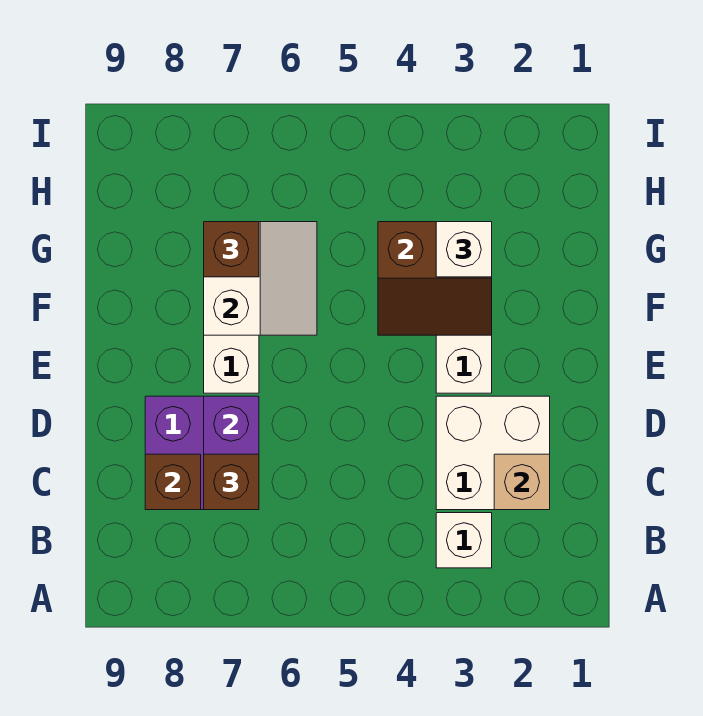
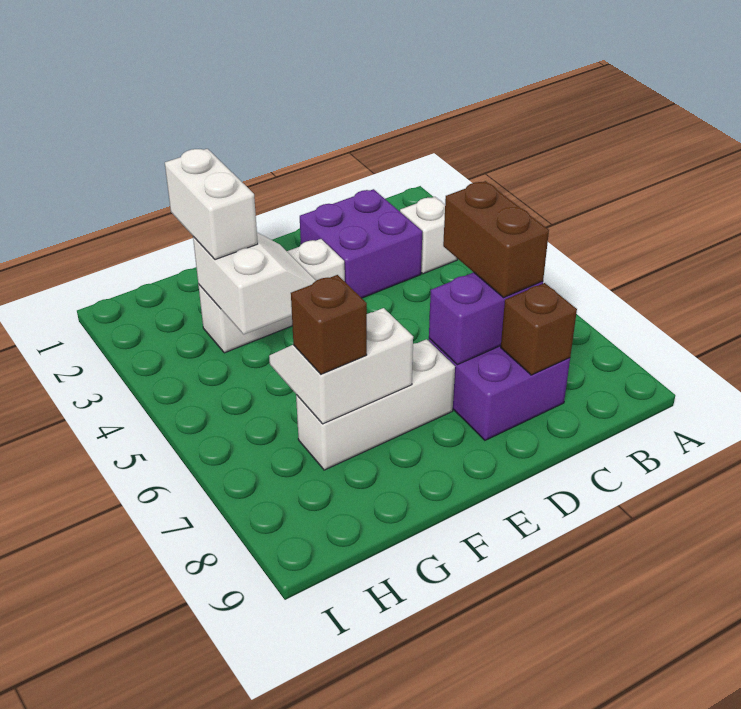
white 2x2 brick [436,396,550,510] -> purple 2x2 brick [300,189,422,298]
tan 1x1 brick [494,454,550,510] -> none
brown 1x1 brick [204,454,259,510] -> brown 1x2 brick [443,181,549,298]
brown 2x2 slope [378,222,492,335] -> white 2x2 slope [193,233,316,334]
white 1x1 brick [436,222,492,277] -> white 1x2 brick [165,149,258,260]

